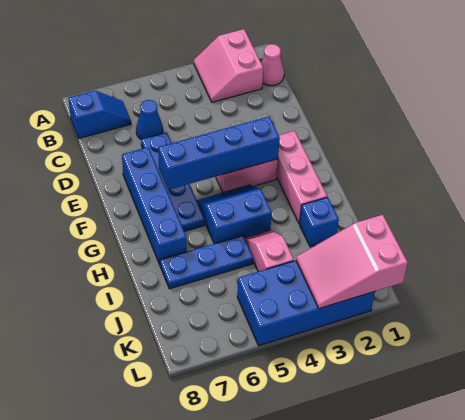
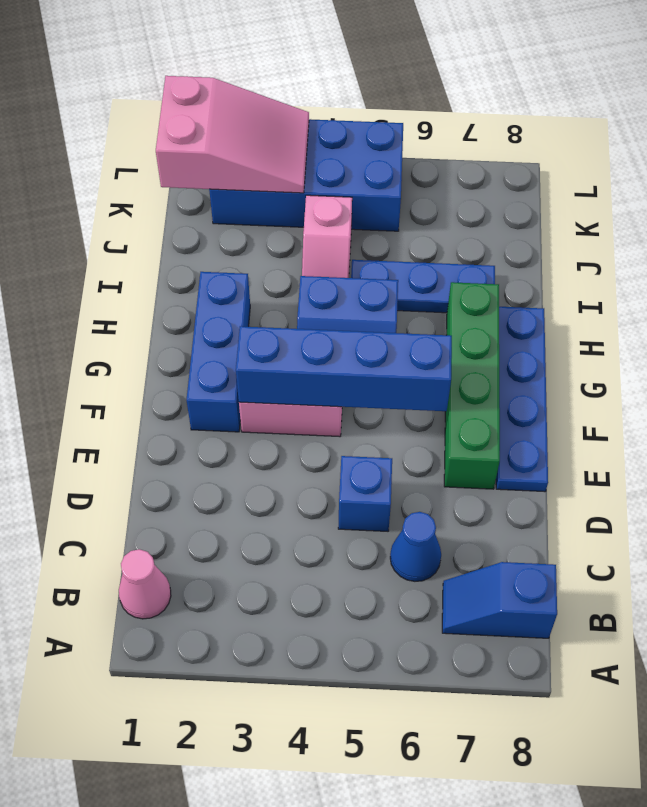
pink 2x2 slope [194,29,263,102] -> none
blue 1x4 plate [141,132,205,232] -> blue 1x4 plate moved to [496,307,548,492]
blue 1x4 brick [122,147,187,265] -> green 1x4 brick [444,282,500,489]
pink 1x3 brick [277,131,327,224] -> blue 1x3 brick [187,272,250,432]
blue 1x1 brick [300,197,339,247] -> blue 1x1 brick moved to [338,456,392,531]

